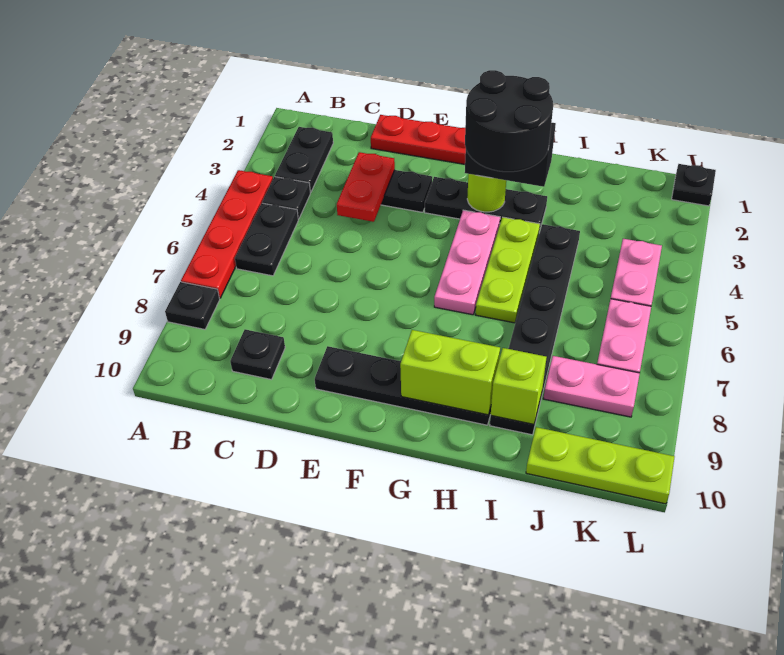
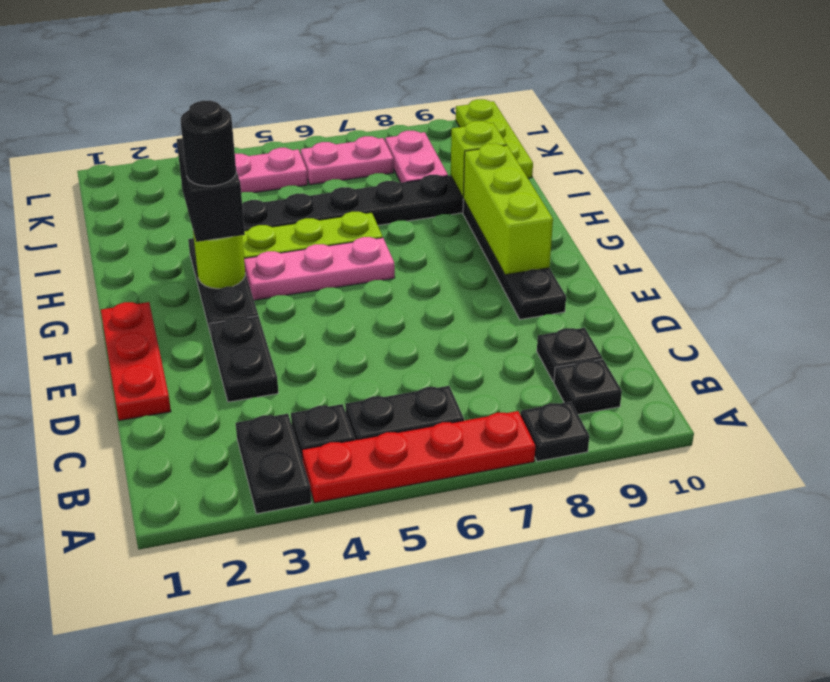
black 1x2 plate [275,127,333,192] -> black 1x2 plate turned to [236,414,311,514]
red 1x2 plate [337,152,395,222] -> none
black 2x2 round brick [465,70,553,172] -> black 1x1 round brick [181,101,236,186]
lime 1x2 brick [400,330,500,415] -> lime 1x3 brick [463,144,553,275]
black 1x1 plate [672,164,716,206] -> black 1x1 plate moved to [554,359,622,414]

